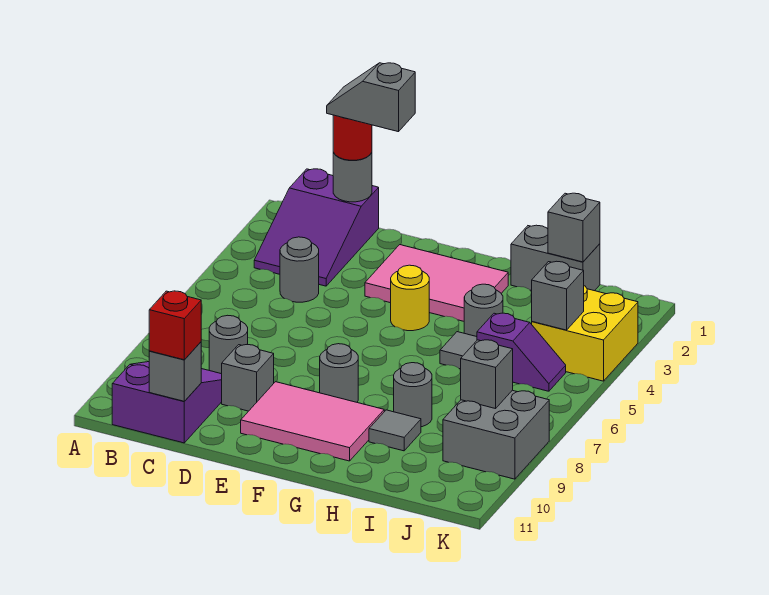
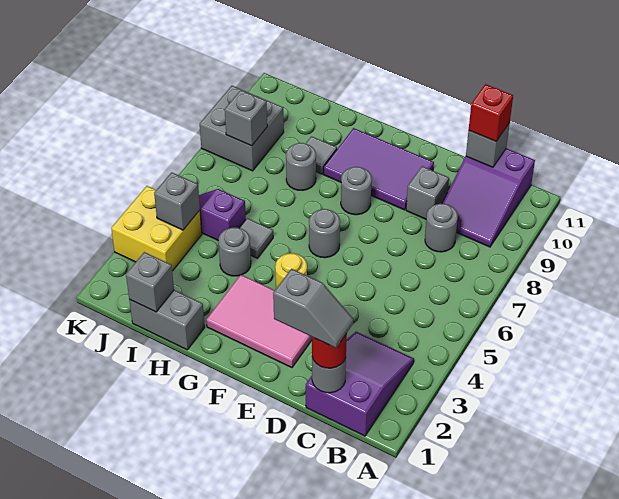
grey 1x1 round brick [280,237,319,302] -> grey 1x1 round brick moved to [309,209,340,258]
pink 2x3 tile [241,382,384,461] -> purple 2x3 tile [323,128,434,210]

